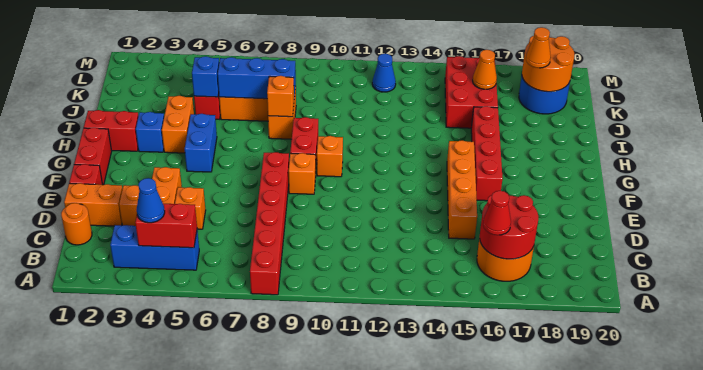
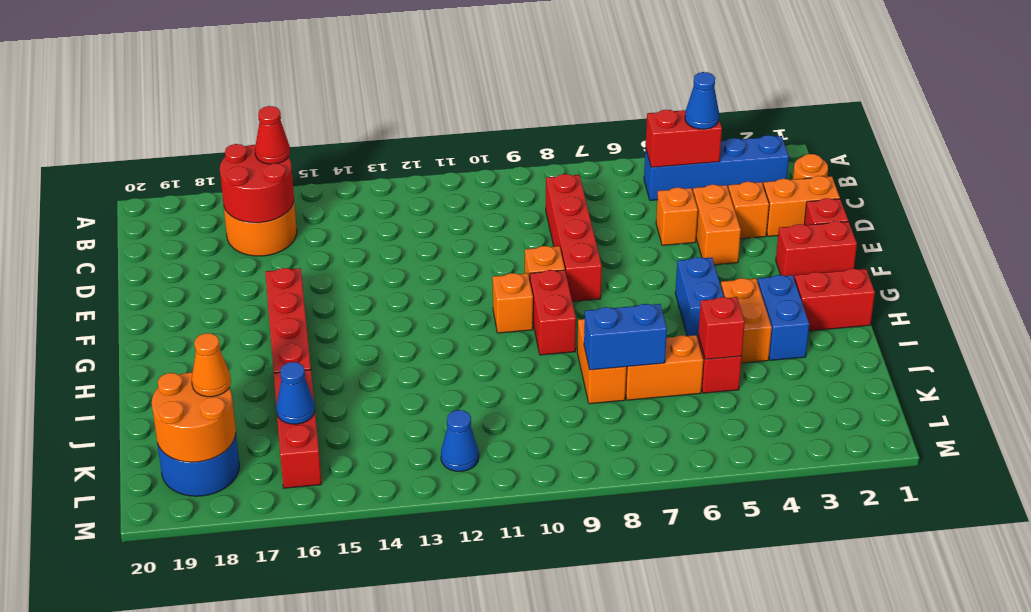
red 1x6 brick [250,152,289,295] -> red 1x4 brick [546,174,602,301]
blue 1x3 brick [110,225,199,270] -> blue 1x4 brick [644,135,789,200]
orange 1x4 brick [447,140,477,239] -> none
red 1x2 brick [74,128,112,185] -> red 1x2 brick turned to [776,221,857,278]
blue 1x1 brick [136,112,164,152] -> blue 1x2 brick [758,275,809,360]
orange 1x1 brick [267,76,294,117] -> none
blue 1x1 brick [192,56,219,97] -> red 1x1 brick [698,297,745,359]
blue 1x3 brick [218,57,296,99] -> blue 1x2 brick [584,304,667,370]
red 2x3 brick [445,56,498,128] -> red 1x3 brick [274,370,321,488]
orange 1x1 cone [473,50,497,89] -> blue 1x1 cone [276,362,315,424]

